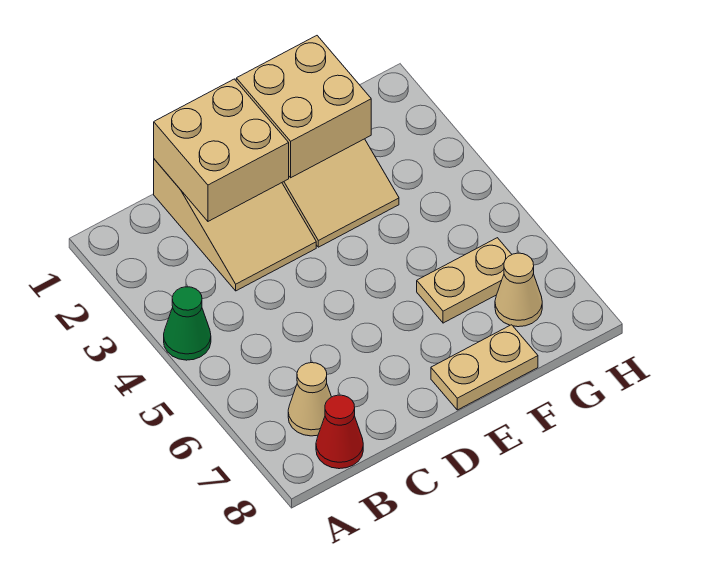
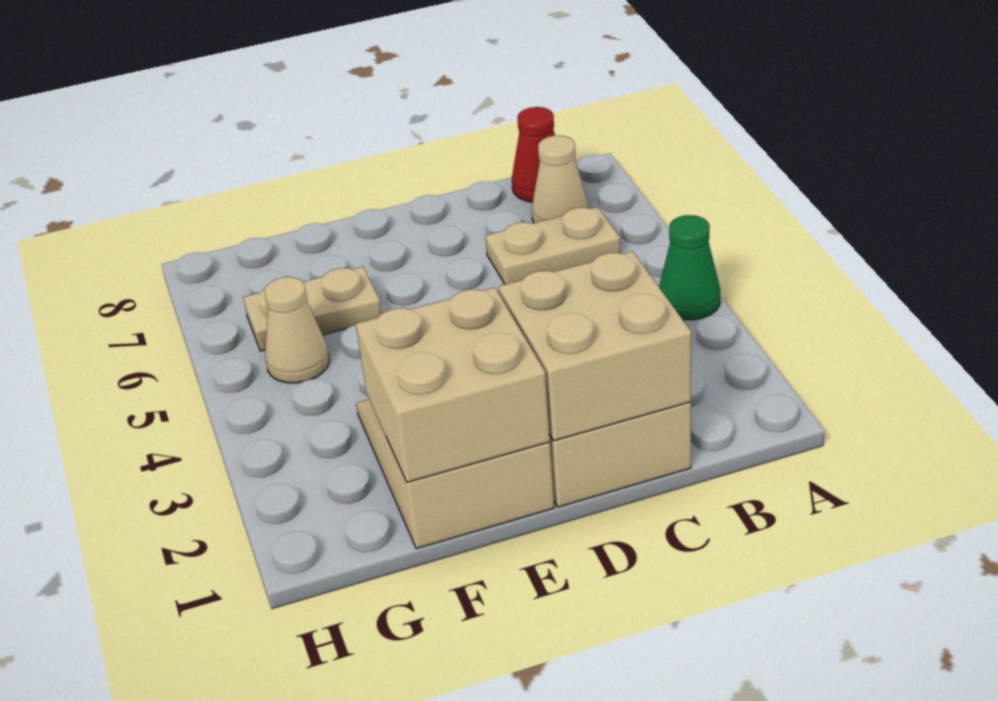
tan 1x2 plate [431,325,538,410] -> tan 1x2 plate moved to [485,207,620,284]
tan 1x1 cone [495,253,542,327] -> tan 1x1 cone moved to [264,277,330,383]

